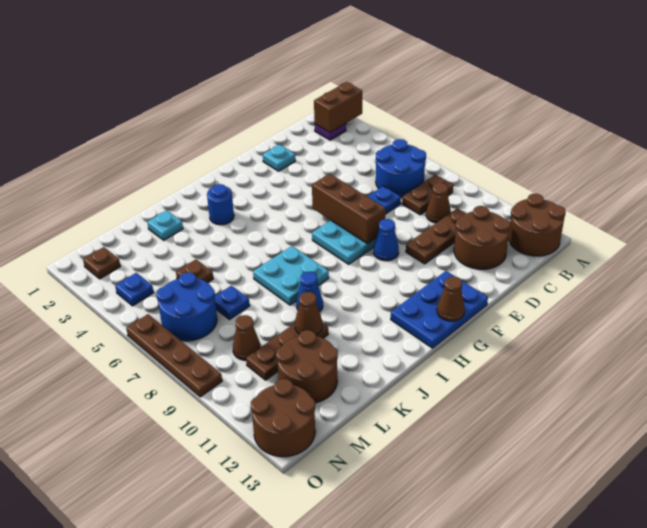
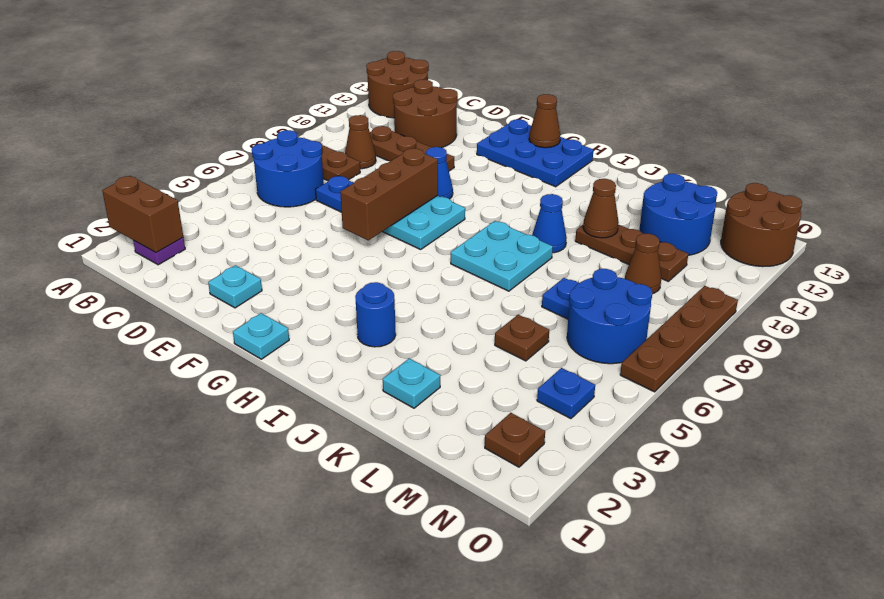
none -> cyan 1x1 plate [233,313,289,359]
brown 2x2 round brick [276,330,338,403] -> blue 2x2 round brick [639,174,717,255]

